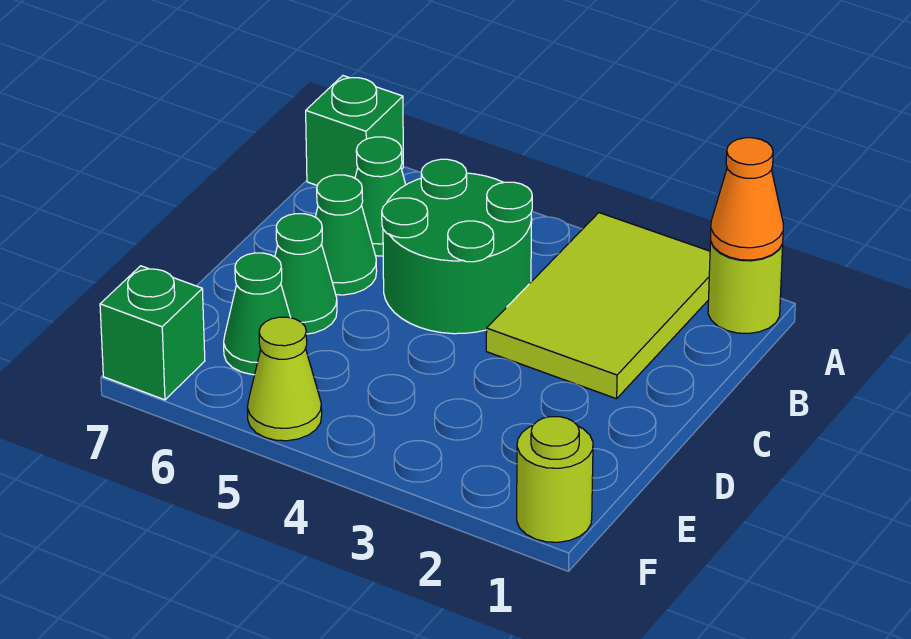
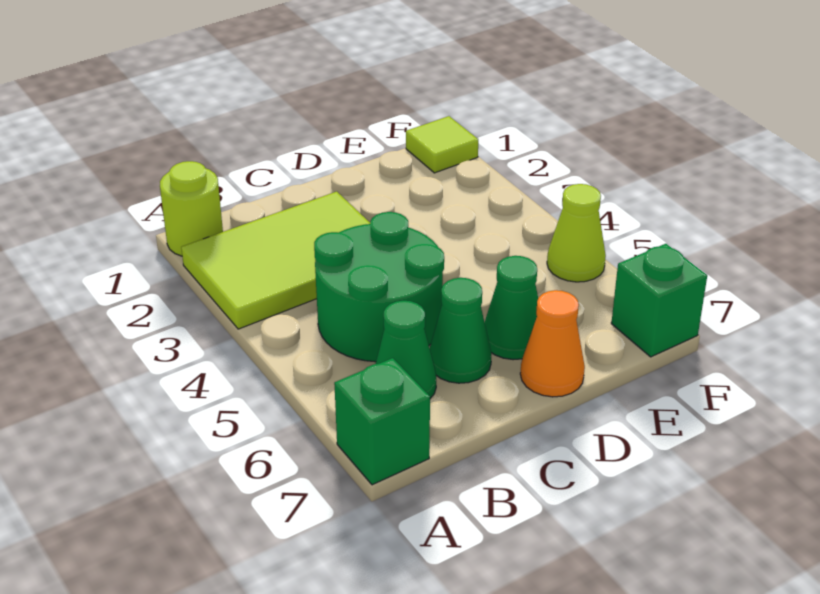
orange 1x1 cone [710,138,783,260] -> orange 1x1 cone moved to [520,290,585,397]
green 1x1 cone [224,253,291,375] -> none
lime 1x1 round brick [517,417,593,542] -> lime 1x1 tile [406,116,478,173]

